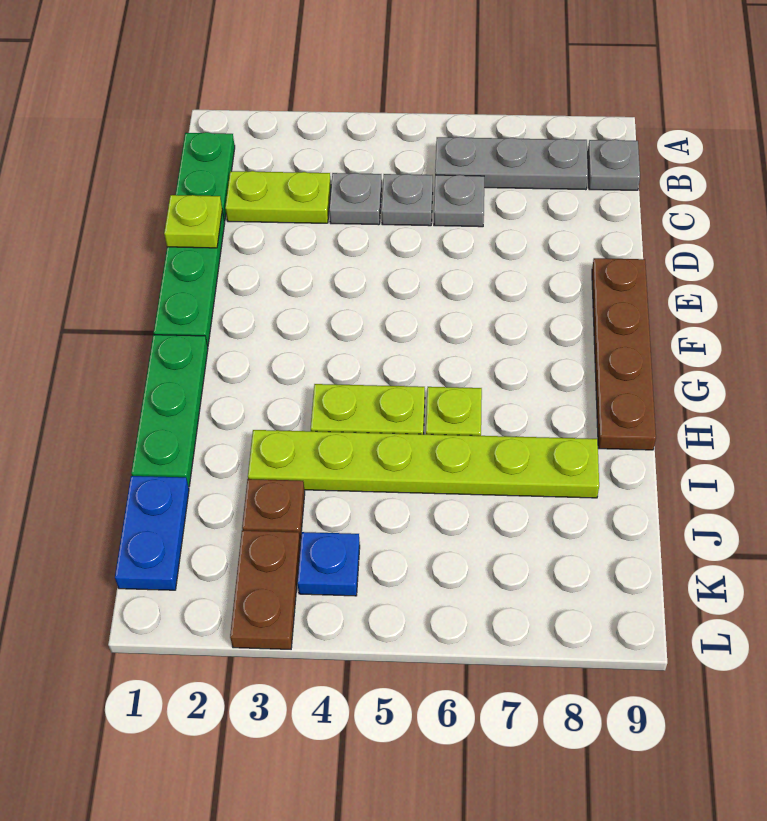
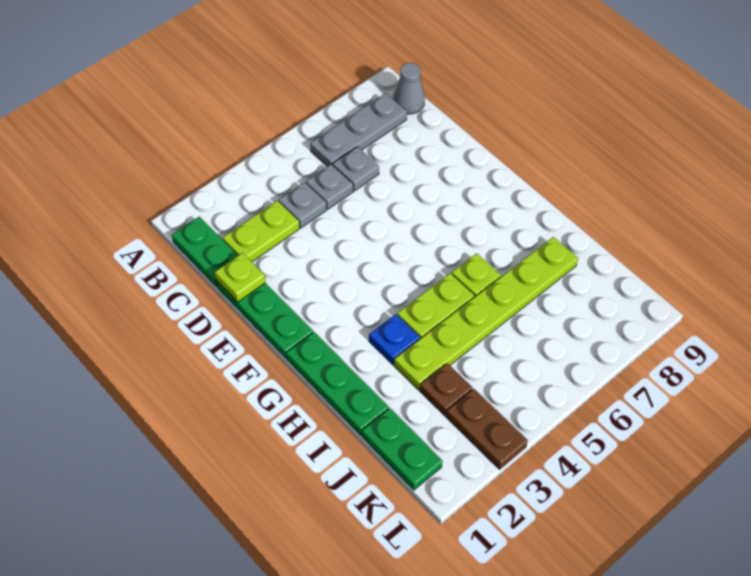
grey 1x1 plate [588,139,640,190] -> grey 1x1 cone [393,63,425,114]
brown 1x4 plate [592,258,656,450] -> none
blue 1x2 plate [115,476,189,590] -> green 1x2 plate [362,408,442,490]
blue 1x1 plate [297,532,360,596] -> blue 1x1 plate moved to [369,314,420,365]

